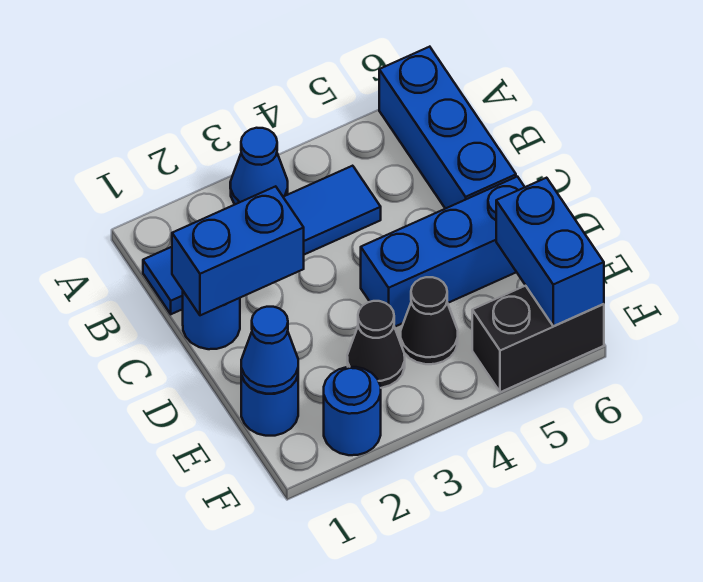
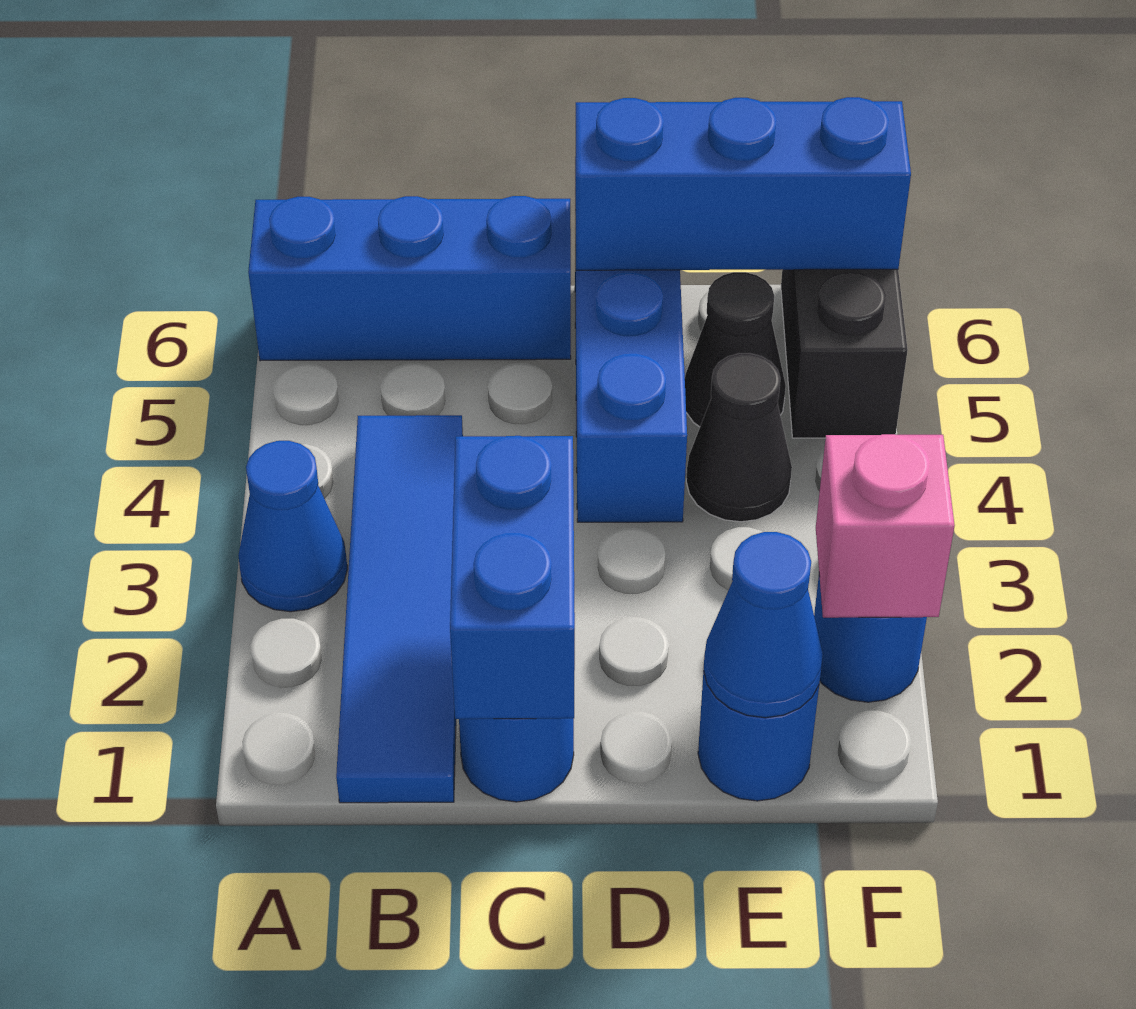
black 1x1 cone [347,301,405,388] -> black 1x1 cone moved to [685,272,786,427]
blue 1x2 brick [496,178,604,326] -> blue 1x3 brick [575,97,911,270]
none -> pink 1x1 brick [816,434,955,618]

